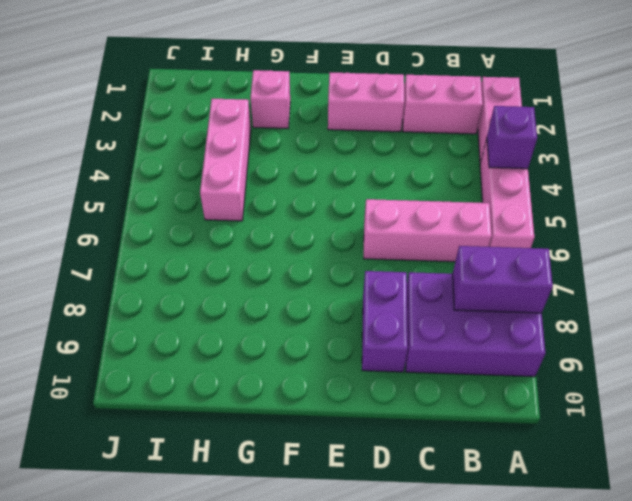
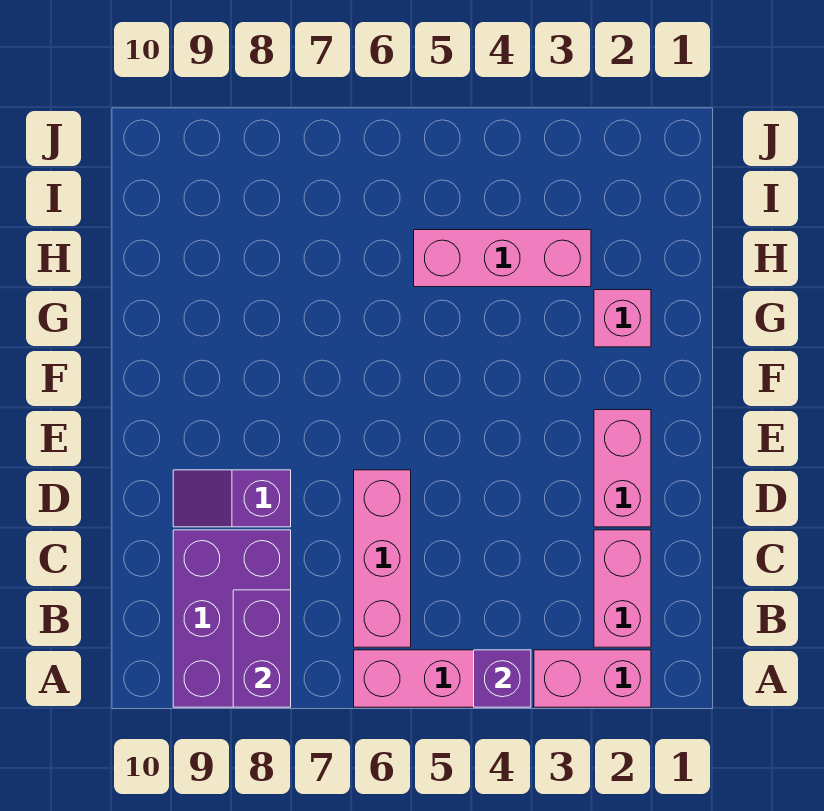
purple 1x2 brick [362,271,408,372] -> purple 1x2 slope [173,470,291,527]

